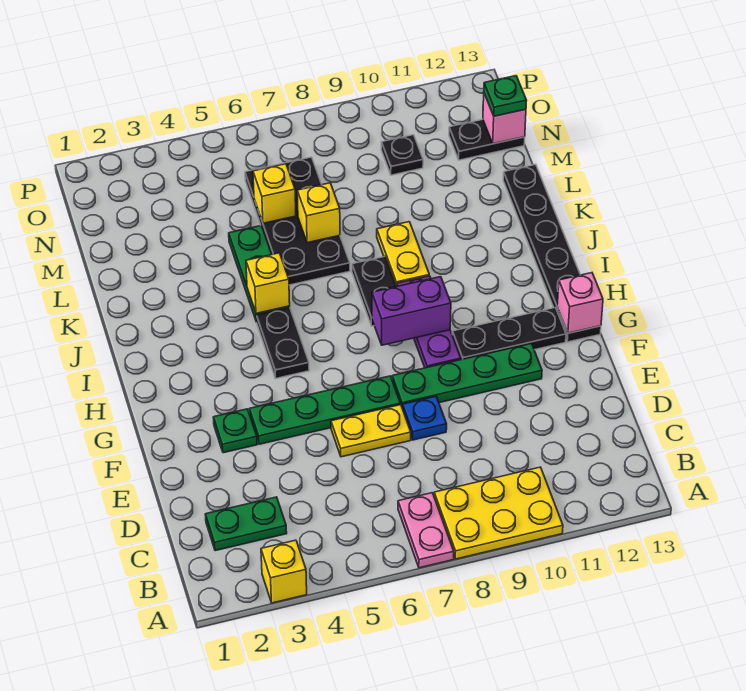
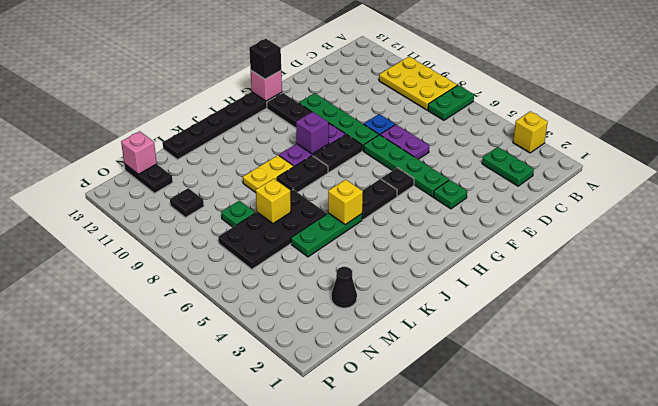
pink 1x2 plate [398,493,454,568] -> green 1x2 plate [428,85,474,120]
yellow 1x2 plate [331,405,411,457] -> purple 1x2 plate [380,125,429,159]
none -> black 1x1 plate [381,168,414,196]
none -> black 1x2 plate [313,134,362,172]
none -> black 1x1 brick [249,39,281,79]
purple 1x2 brick [372,277,451,345] -> purple 1x1 brick [296,112,329,154]
none -> black 1x1 cone [331,267,357,308]
yellow 1x1 brick [253,164,296,223] -> none
green 1x1 plate [484,76,527,116] -> green 1x1 plate moved to [221,201,255,227]

